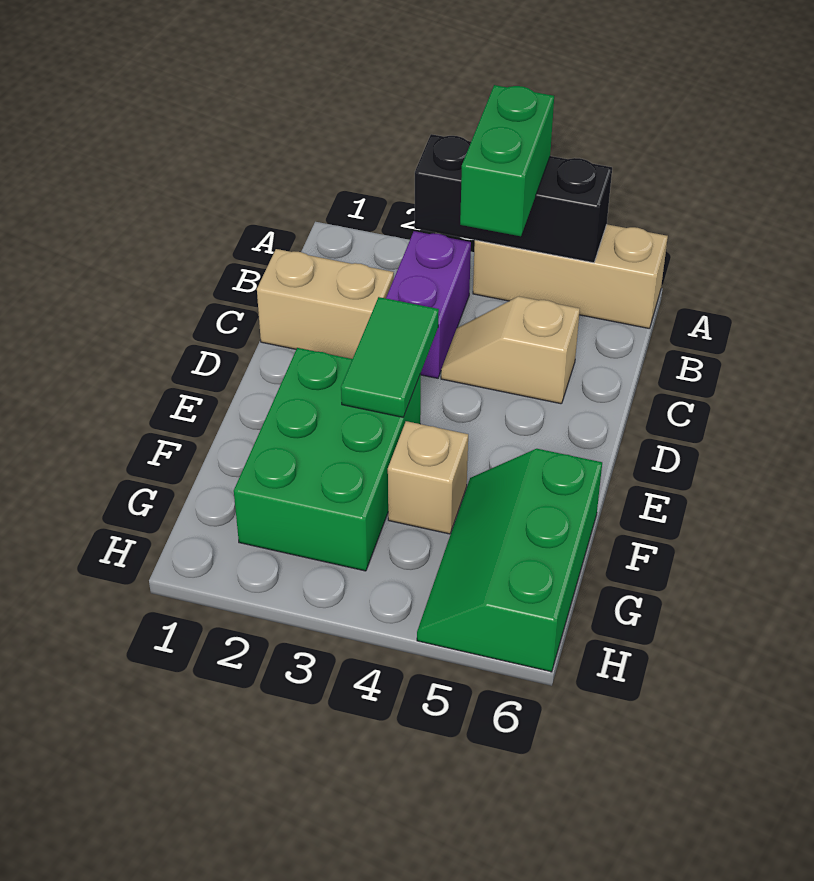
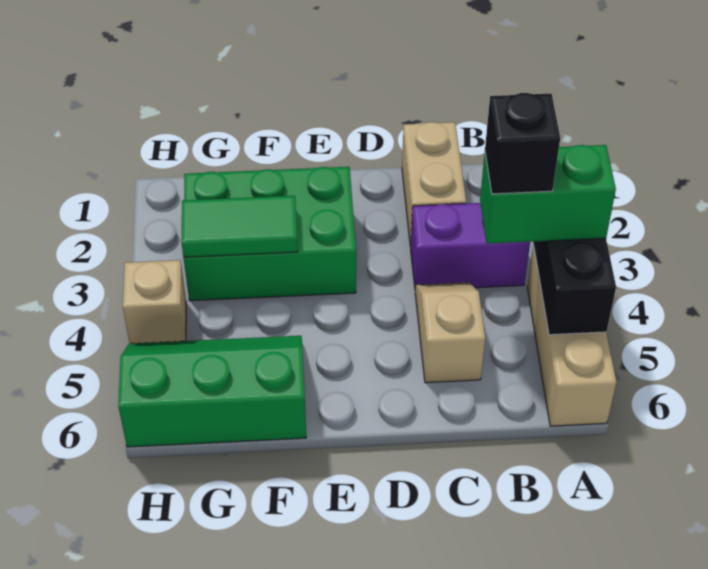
none -> black 1x1 brick [485,93,560,194]
green 1x2 tile [341,297,439,418] -> green 1x2 tile moved to [181,196,298,257]
tan 1x1 brick [388,421,468,534] -> tan 1x1 brick moved to [123,260,186,344]

